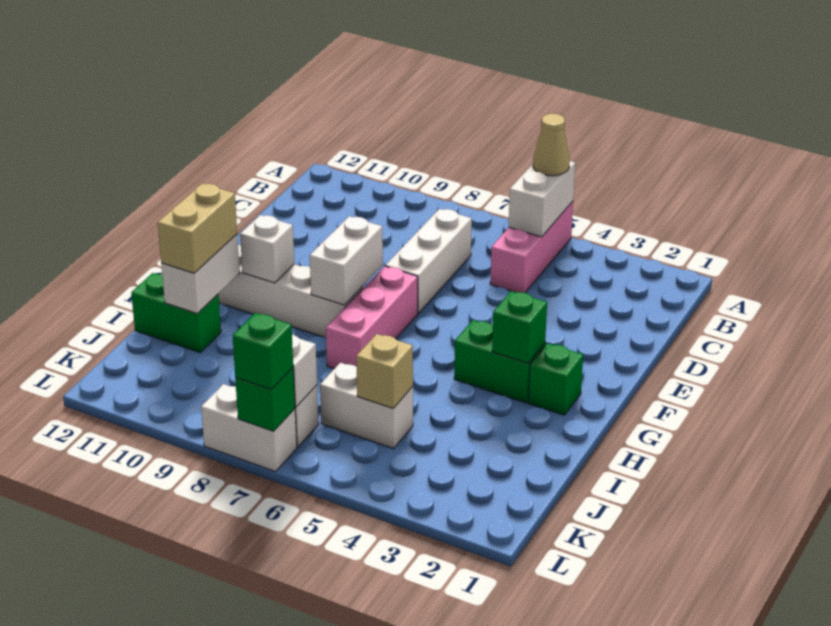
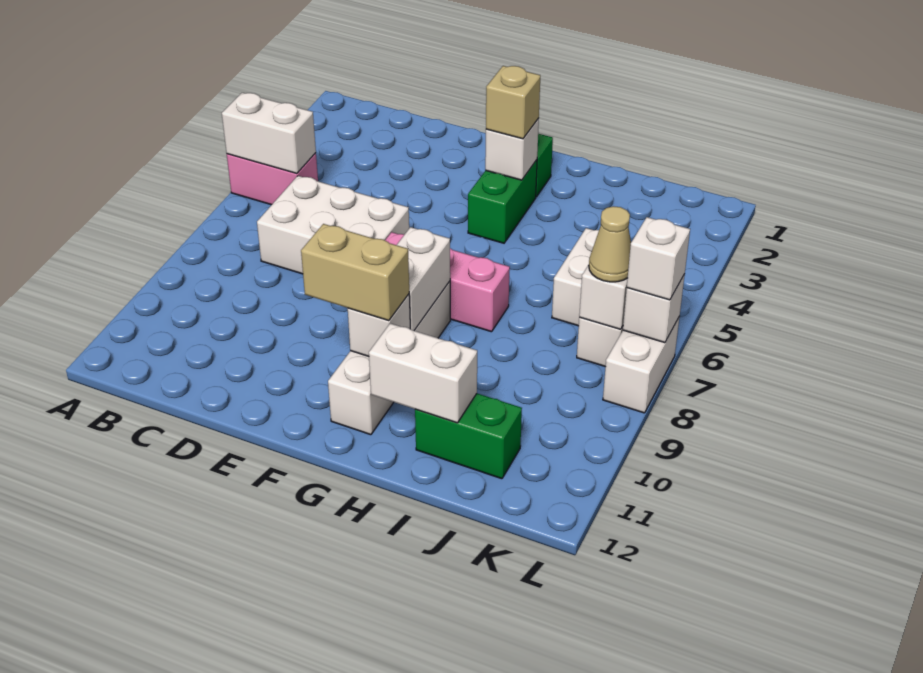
pink 1x3 brick [490,201,573,293] -> pink 1x2 brick [227,153,318,205]
tan 1x1 cone [533,114,570,176] -> tan 1x1 cone moved to [589,206,631,282]
white 1x3 brick [385,209,472,313] -> white 2x3 brick [257,176,409,274]
white 1x2 brick [310,216,383,305] -> white 1x2 brick turned to [397,227,450,331]
green 1x1 brick [492,291,547,363] -> white 1x1 brick [485,119,539,180]
tan 1x2 brick [158,183,237,273] -> tan 1x2 brick moved to [301,224,409,321]
green 1x2 brick [131,273,221,352] -> green 1x2 brick turned to [415,393,522,479]
tan 1x1 brick [356,334,413,408] -> tan 1x1 brick moved to [486,66,540,139]
green 1x1 brick [235,368,295,431] -> white 1x1 brick [623,274,685,343]
green 1x1 brick [233,313,293,389] -> white 1x1 brick [627,217,690,300]

